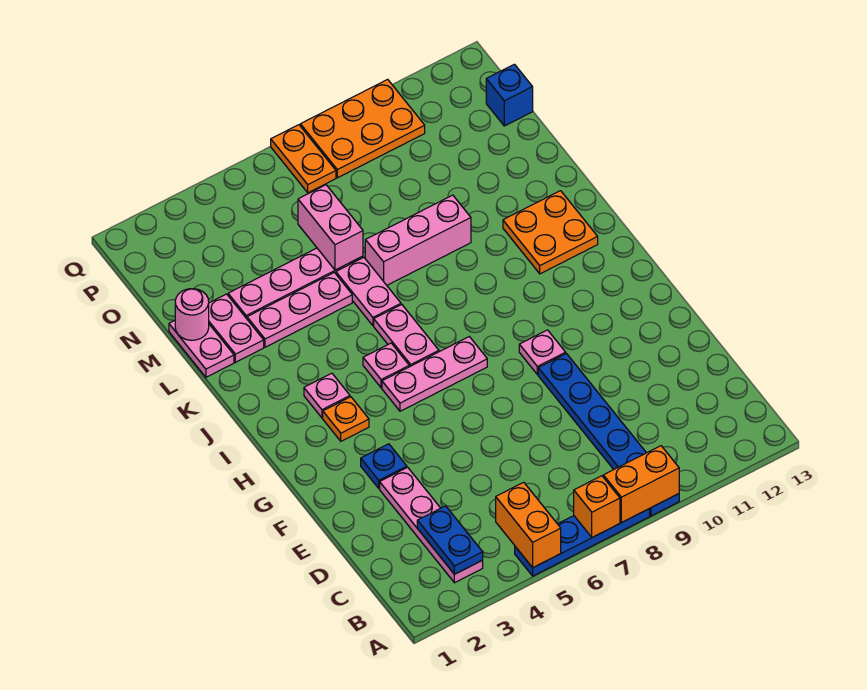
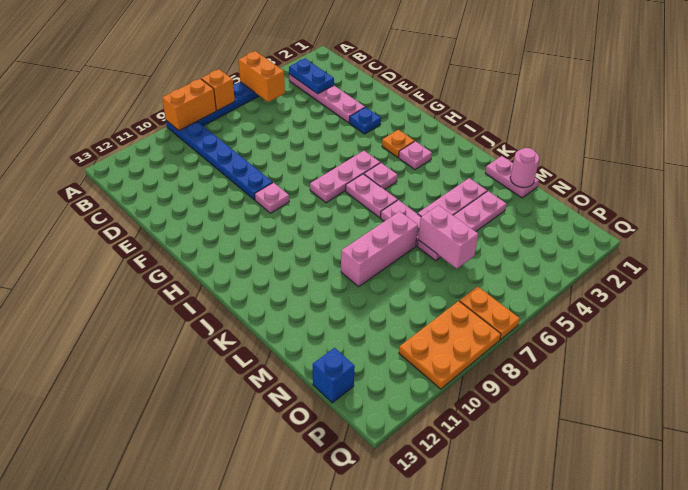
orange 2x2 plate [503,191,598,274] -> none
pink 1x2 plate [209,294,264,362] -> none

